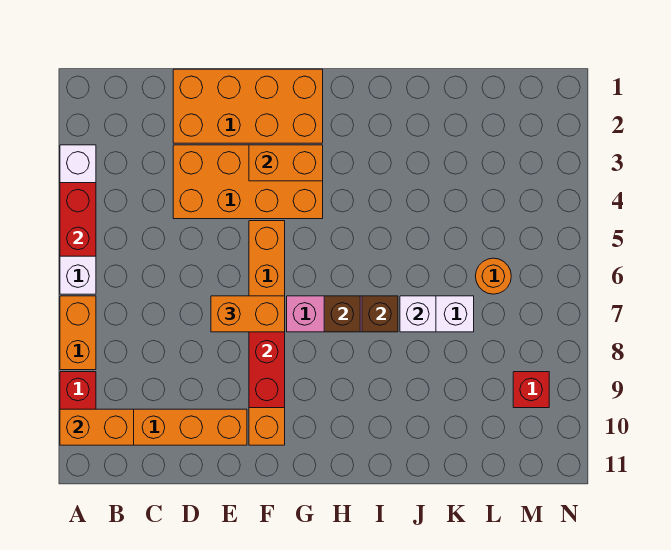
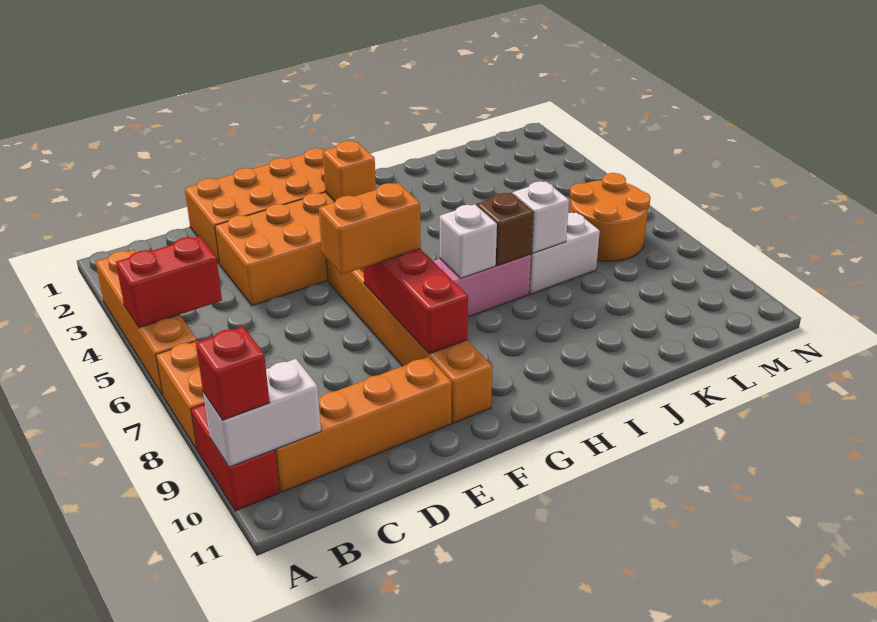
white 1x4 brick [60,145,96,294] -> orange 1x4 brick [96,250,197,395]
red 1x2 brick [60,183,96,256] -> red 1x2 brick turned to [116,236,222,328]
orange 1x2 brick [60,409,134,445] -> white 1x2 brick [203,359,321,467]
orange 1x2 brick [249,145,323,181] -> orange 1x1 brick [323,141,376,201]
brown 1x1 brick [324,296,360,332] -> white 1x1 brick [440,204,497,278]
orange 1x1 round brick [475,258,511,294] -> orange 2x2 round brick [570,173,650,261]
red 1x1 brick [513,372,549,408] -> red 1x1 brick moved to [196,327,270,420]

